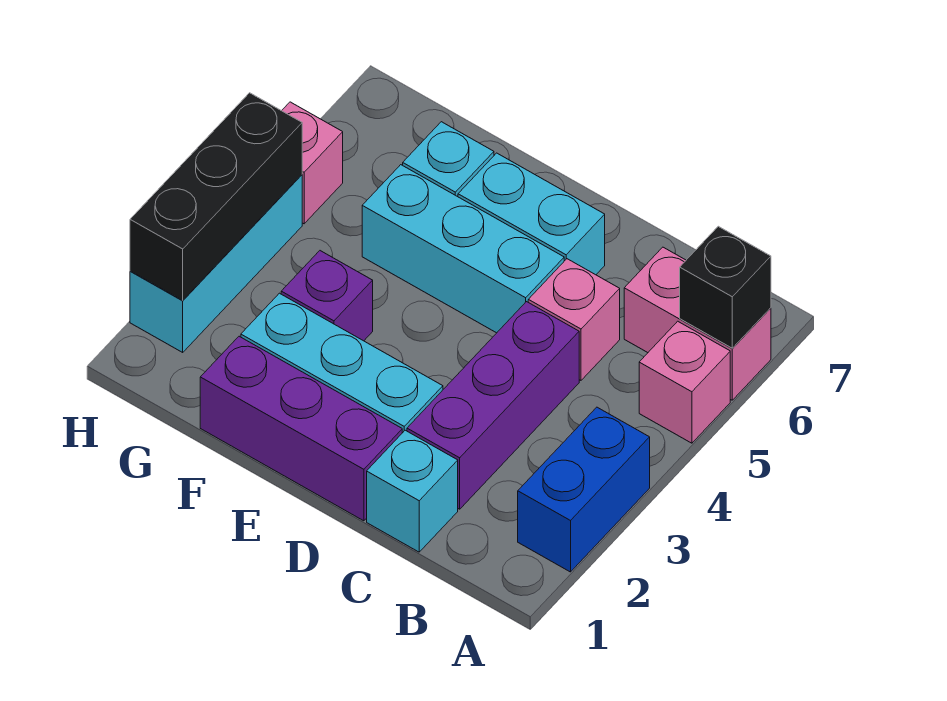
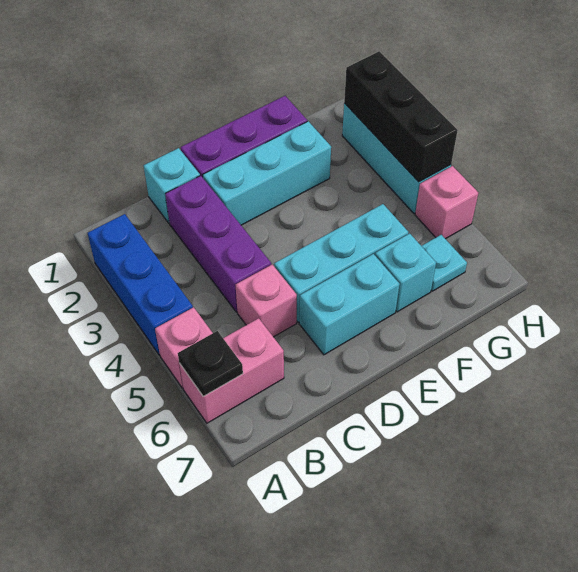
blue 1x2 brick [518,407,650,572] -> blue 1x3 brick [88,214,193,355]
black 1x1 brick [680,226,771,348] -> black 1x1 plate [178,331,243,396]
purple 1x1 brick [281,251,373,341] -> none
none -> cyan 1x1 plate [422,235,467,291]

